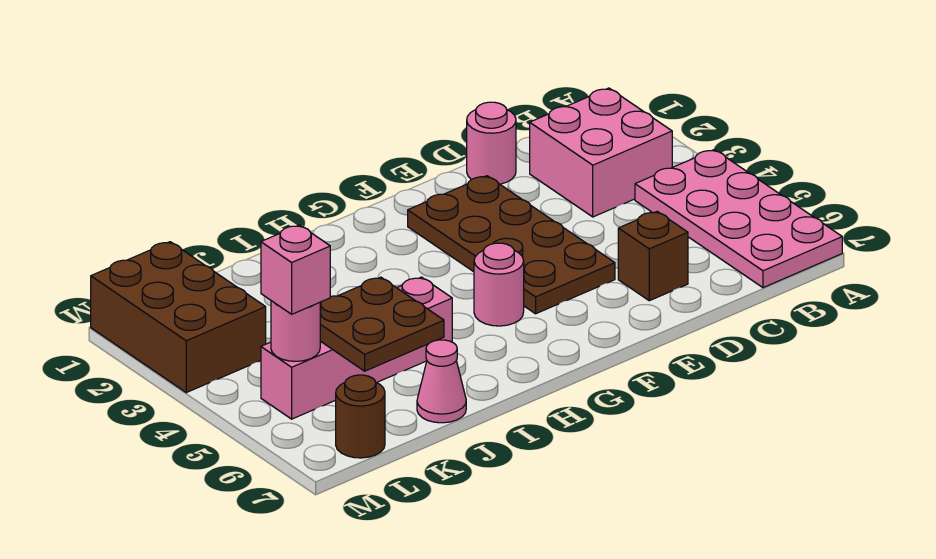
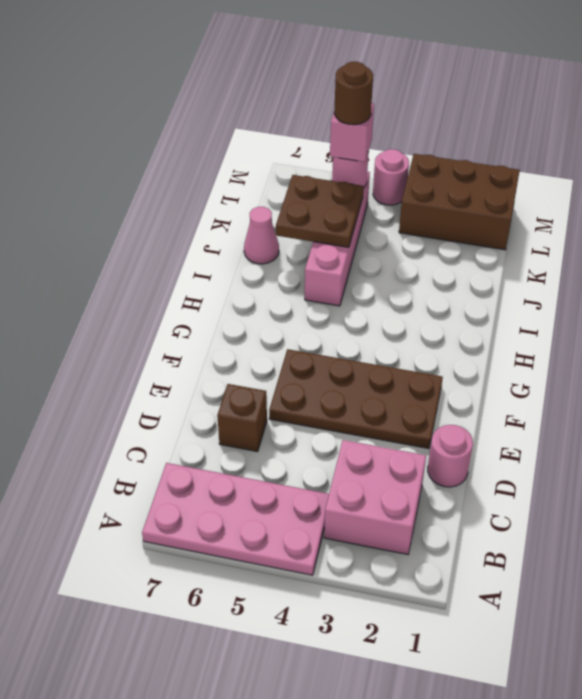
pink 1x1 round brick [474,243,524,326] -> pink 1x1 round brick moved to [373,149,409,205]
brown 1x1 round brick [336,375,385,458] -> brown 1x1 round brick moved to [334,62,373,125]

